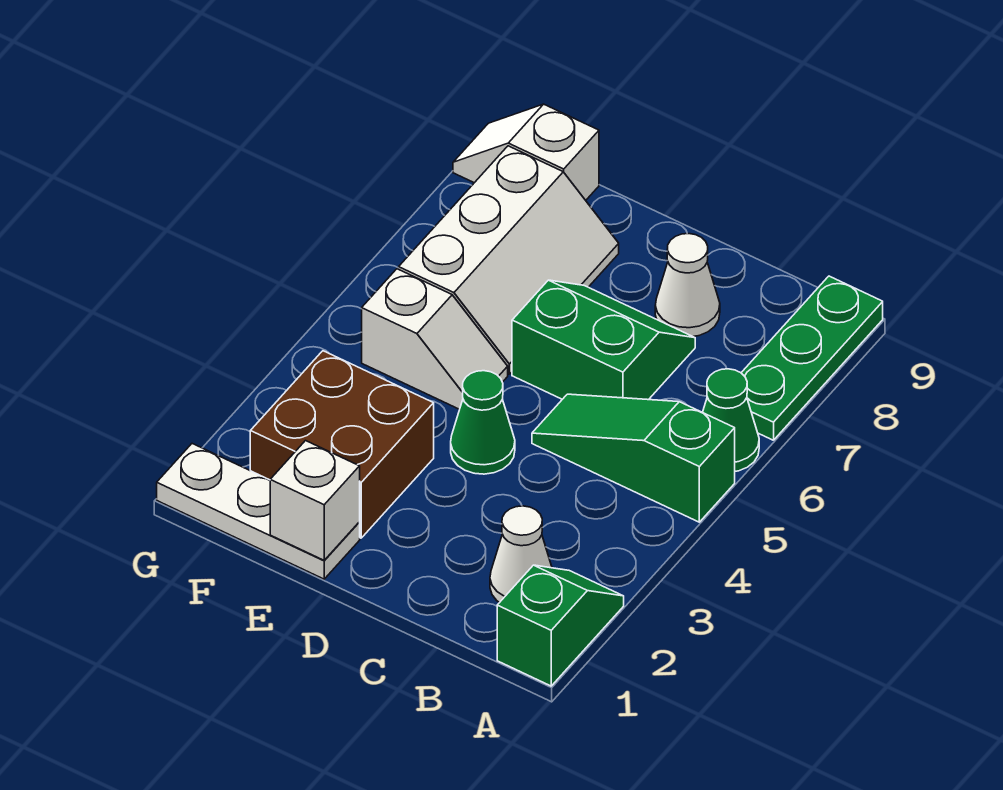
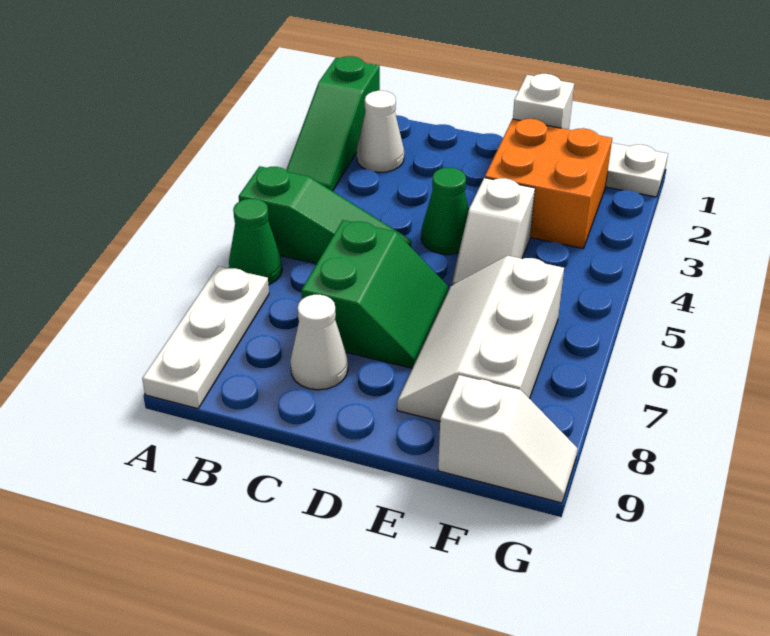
green 1x2 slope [497,565,624,686] -> green 1x3 slope [286,56,380,191]
green 1x3 plate [741,276,883,440] -> white 1x3 plate [142,266,269,409]
green 2x2 slope [512,280,695,400] -> green 2x2 slope turned to [301,220,448,368]
brown 2x2 brick [250,351,434,538] -> orange 2x2 brick [485,119,612,249]
white 1x2 slope [362,269,508,409] -> white 1x2 slope turned to [451,177,535,286]

